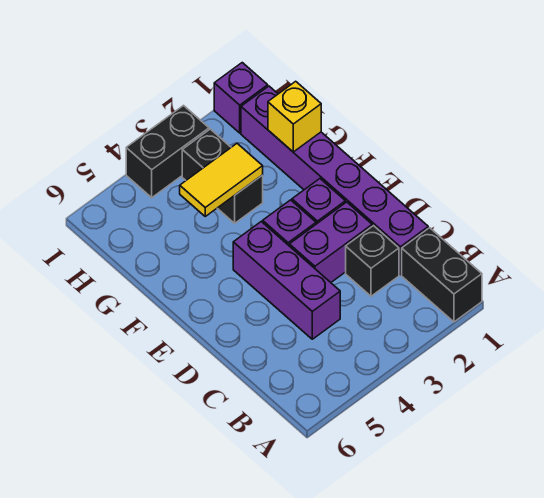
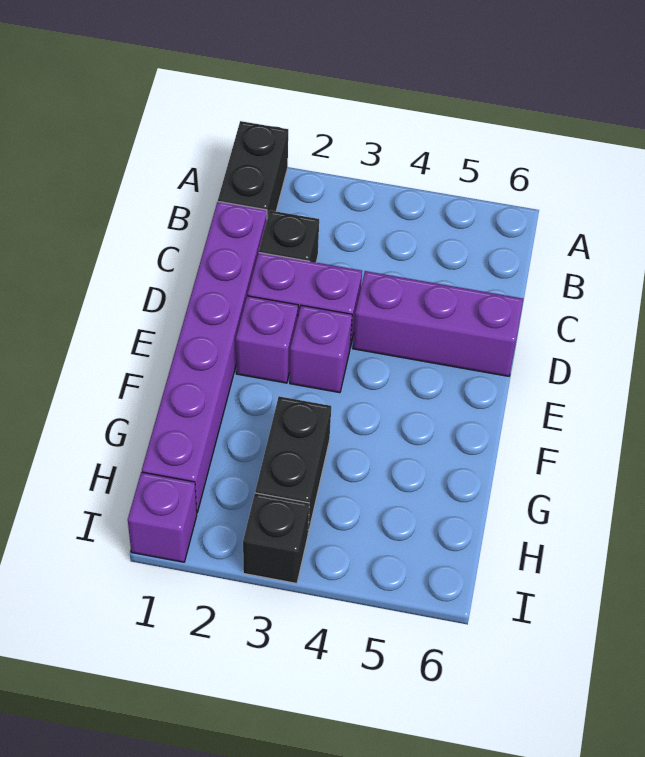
purple 1x3 brick [233,222,340,339] -> purple 1x3 brick turned to [353,271,523,376]
yellow 1x1 brick [268,81,321,152] -> none
yellow 1x2 tile [180,144,263,216] -> none
black 1x2 brick [126,106,209,198] -> black 1x1 brick [243,493,309,583]

